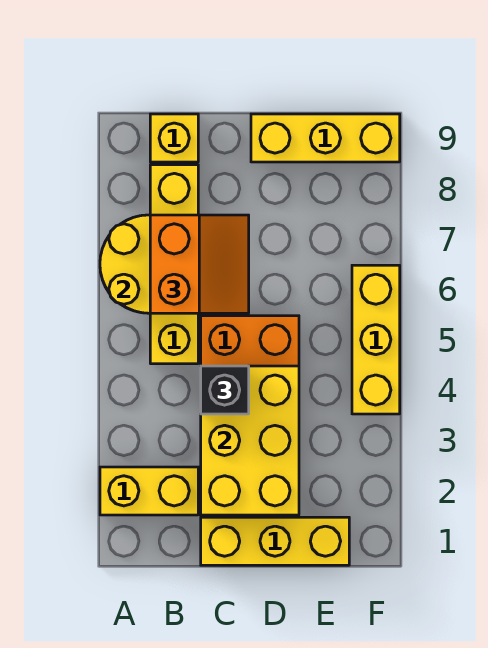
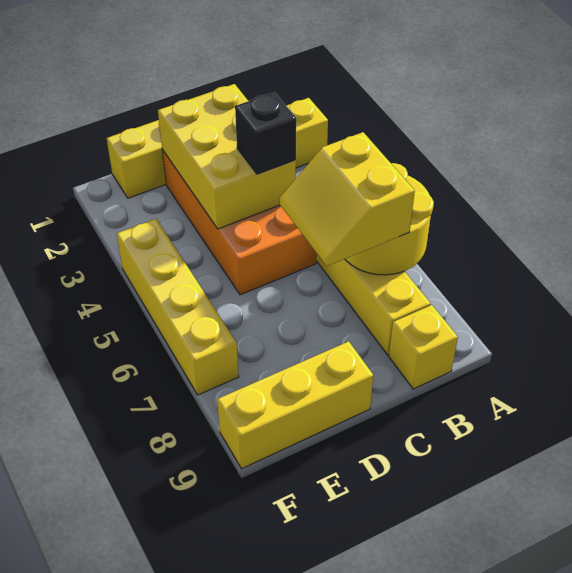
orange 2x2 slope [150,215,249,313] -> yellow 2x2 slope [280,132,415,266]
yellow 1x3 brick [352,265,400,414] -> yellow 1x4 brick [117,219,239,395]

